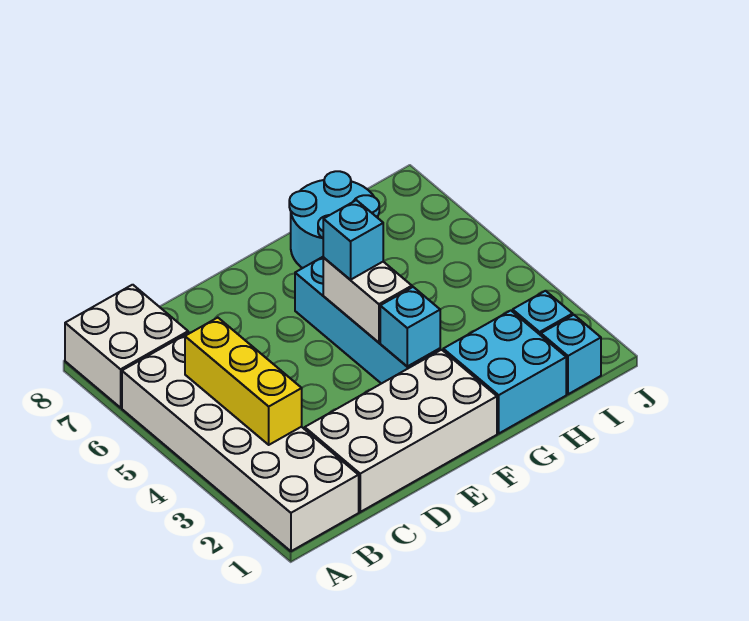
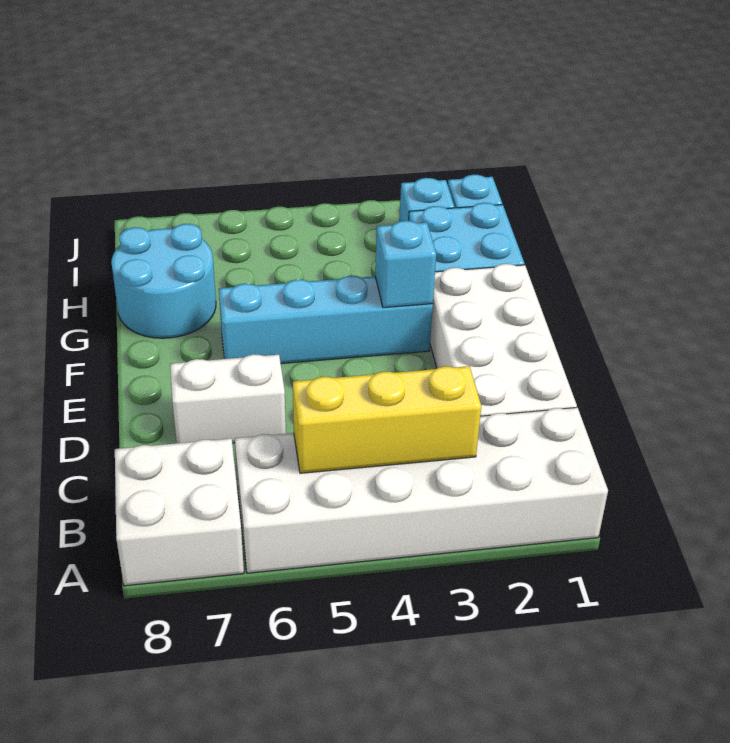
white 1x2 brick [323,258,412,342] -> white 1x2 brick moved to [170,354,286,443]
cyan 1x1 brick [323,200,383,280] -> none

